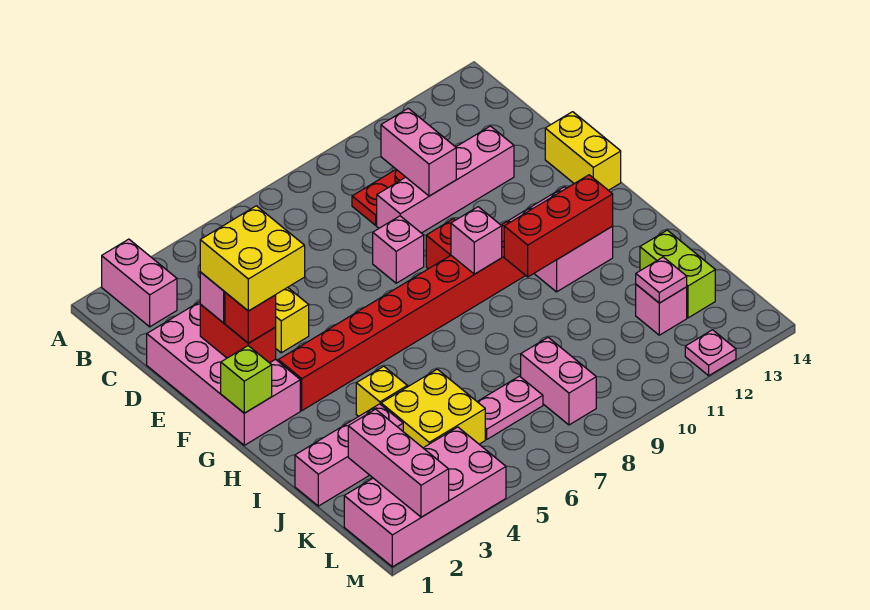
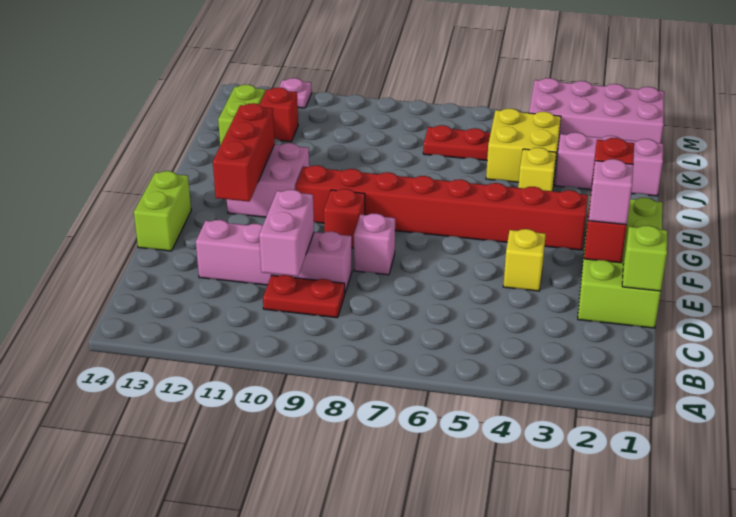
pink 1x2 brick [102,239,177,327] -> none
pink 2x4 brick [147,302,300,445] -> lime 2x4 brick [578,198,662,328]
yellow 2x2 brick [200,206,305,311] -> none
yellow 1x2 brick [545,112,621,190] -> lime 1x2 brick [134,171,191,251]
lime 1x1 brick [221,346,272,413] -> lime 1x1 brick moved to [622,225,667,291]
pink 1x1 brick [451,207,502,274] -> none
red 1x3 brick [504,175,613,277] -> red 1x3 brick turned to [213,103,275,202]
pink 1x3 brick [348,409,449,517] -> none
pink 1x2 plate [477,376,543,439] -> red 1x2 plate [423,125,491,160]
pink 1x2 brick [521,337,596,425] -> none
pink 1x1 brick [636,285,687,335] -> red 1x1 brick [259,88,298,142]
pink 1x1 plate [636,257,687,303] -> none

